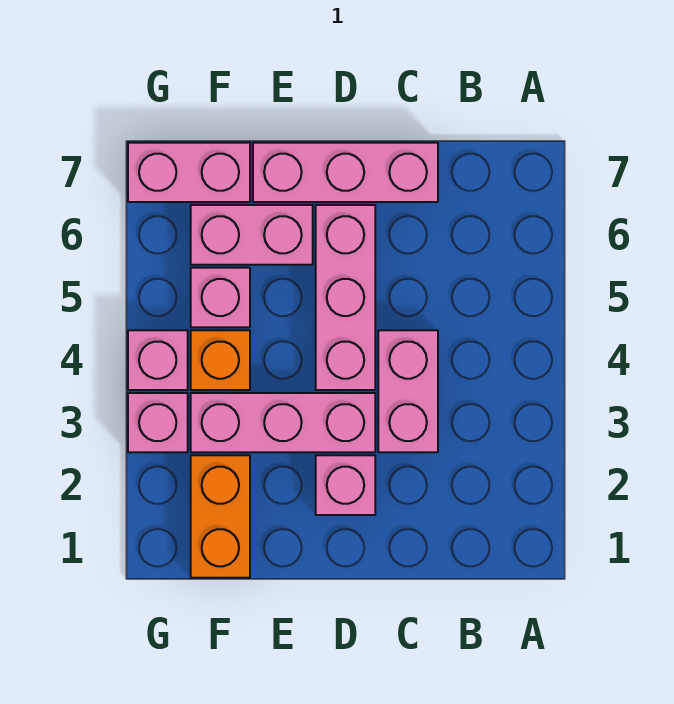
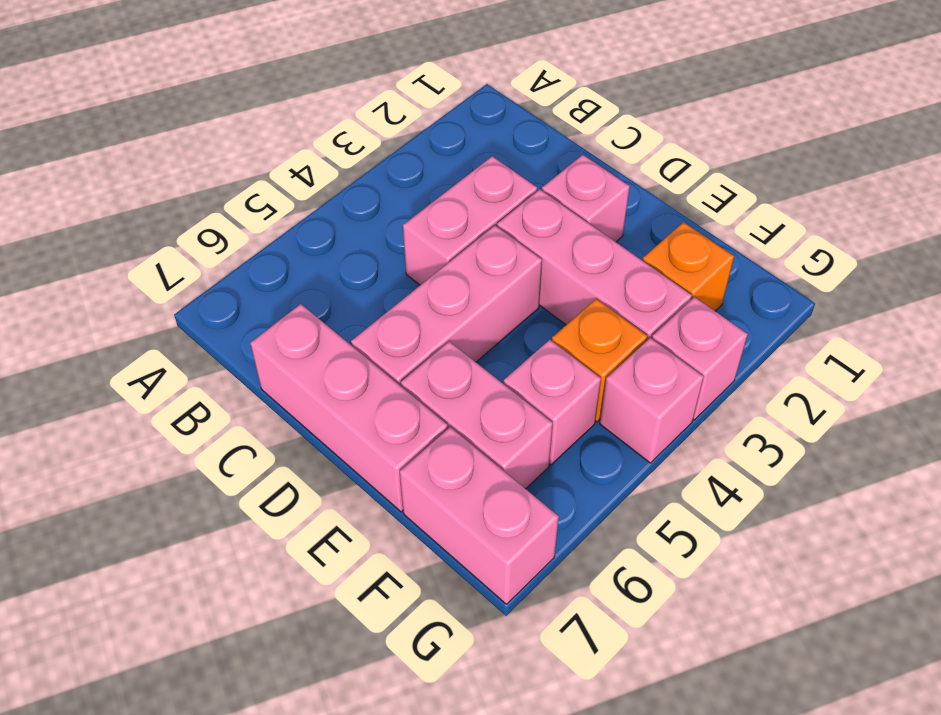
orange 1x2 brick [191,455,250,578] -> orange 1x1 brick [642,222,734,311]

